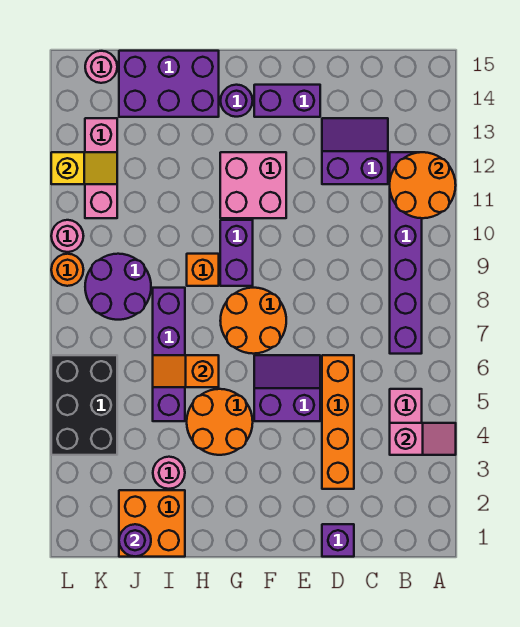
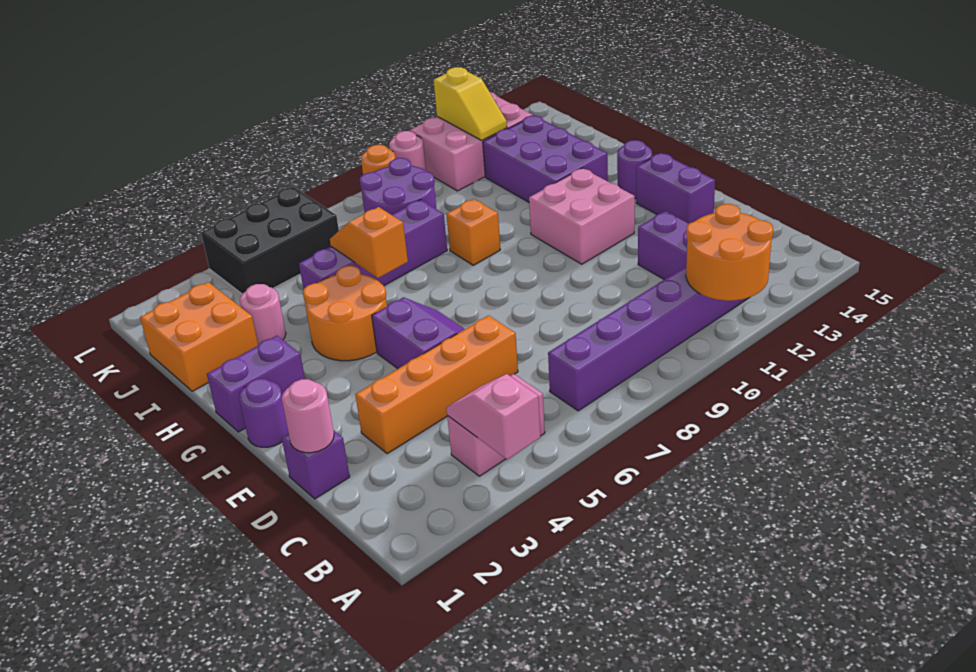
pink 1x2 slope [390,423,456,455] -> pink 1x2 slope turned to [446,374,540,459]
orange 2x2 round brick [220,288,286,354] -> none
purple 1x2 brick [220,220,253,286] -> purple 1x2 brick moved to [207,336,305,432]
purple 2x3 brick [119,51,219,117] -> purple 2x3 brick moved to [483,116,608,202]
purple 1x1 round brick [119,524,151,557] -> purple 1x1 round brick moved to [239,379,289,447]
pink 1x3 brick [85,118,117,218] -> pink 2x3 brick [410,92,533,191]
pink 1x1 round brick [85,51,117,83] -> pink 1x1 round brick moved to [282,379,334,453]

